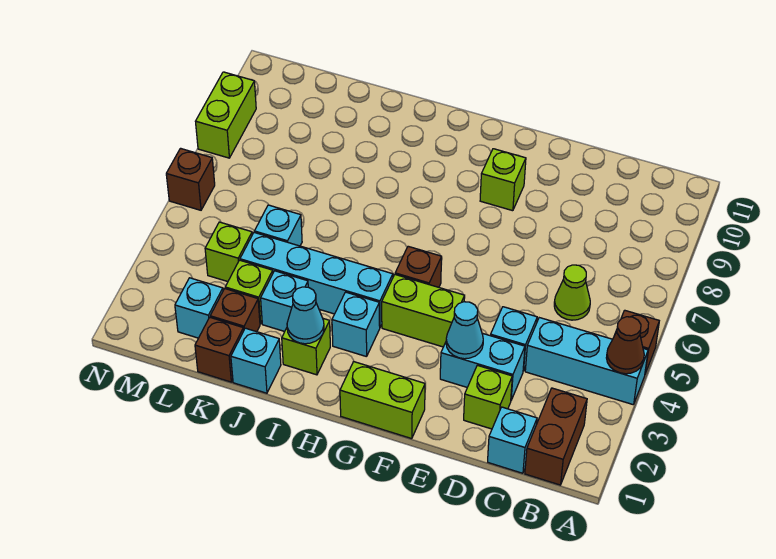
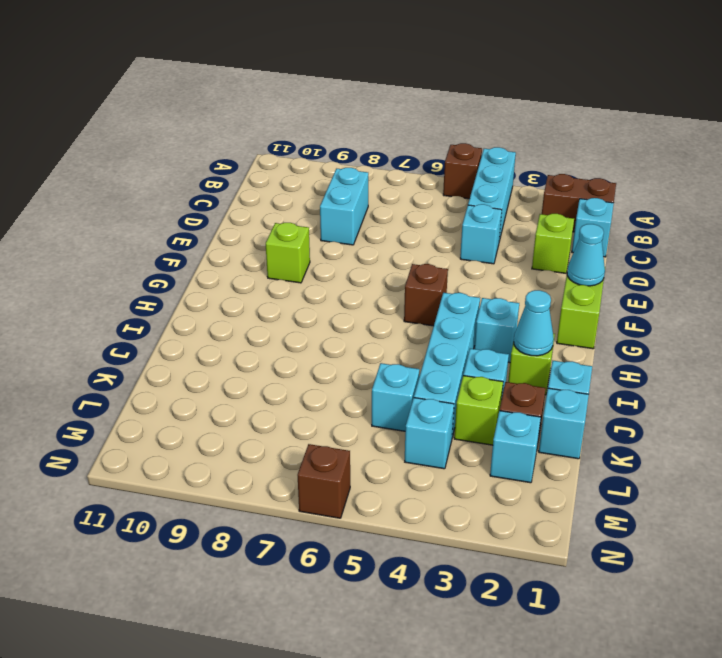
brown 1x1 cone [606,317,644,374] -> none
lime 1x1 cone [554,265,590,320] -> none
cyan 1x2 brick [440,333,525,400] -> cyan 1x2 brick moved to [320,168,368,245]
cyan 1x1 cone [446,302,483,359] -> cyan 1x1 cone moved to [567,224,605,286]
lime 1x2 brick [382,275,465,347] -> none
brown 1x1 brick [195,318,244,382] -> cyan 1x1 brick [539,388,589,459]
lime 1x1 brick [205,222,252,282] -> cyan 1x1 brick [405,398,454,469]
lime 1x2 brick [196,72,256,158] -> none

